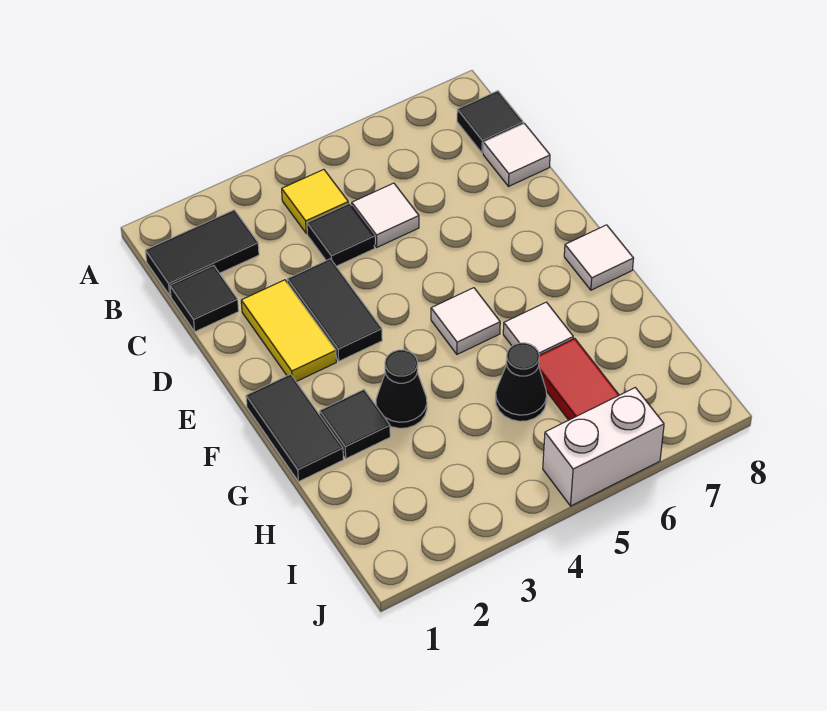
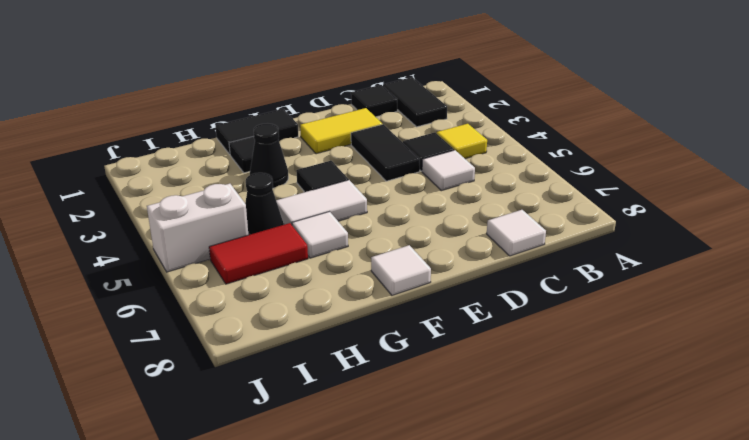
black 1x1 tile [457,91,523,153] -> black 1x1 tile moved to [296,161,348,192]
black 1x2 tile [287,259,382,361] -> black 1x2 tile turned to [351,124,420,181]
white 1x1 tile [431,288,500,354] -> white 1x2 tile [276,180,367,225]
white 1x2 brick [543,388,664,506] -> white 1x2 brick turned to [147,184,248,272]

